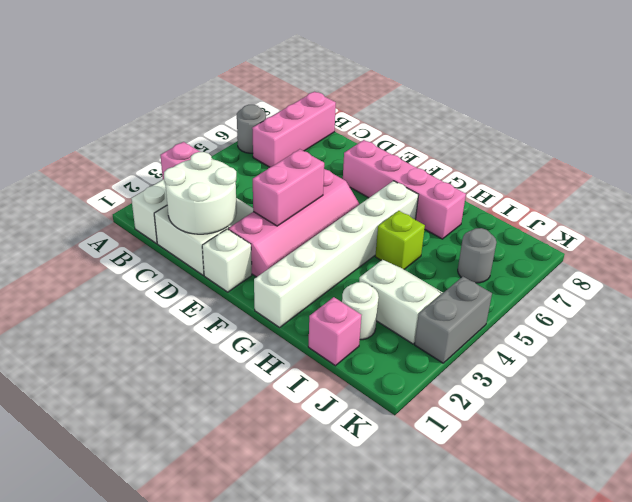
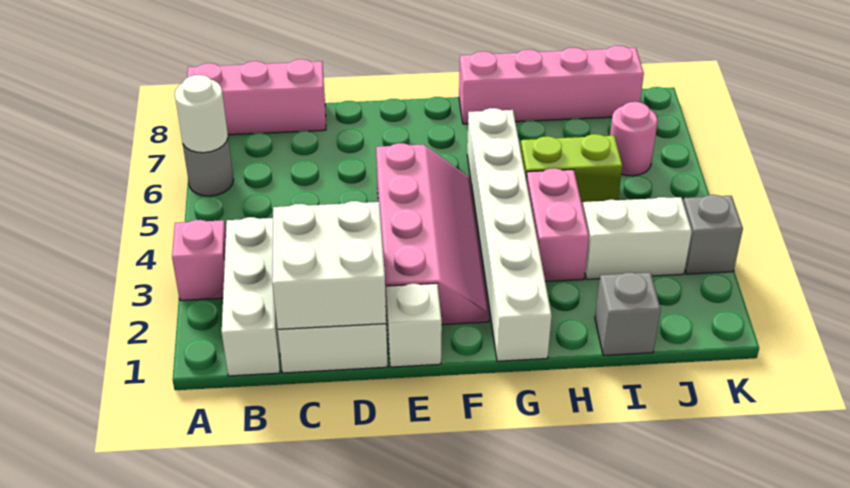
pink 1x3 brick [252,92,336,167] -> pink 1x3 brick turned to [187,59,326,135]
white 2x2 round brick [164,152,237,234] -> white 2x2 brick [272,201,386,329]
pink 1x2 brick [253,149,324,226] -> pink 1x2 brick moved to [526,168,589,282]
pink 1x4 brick [343,140,466,239] -> pink 1x4 brick moved to [459,46,644,124]
lime 1x1 brick [375,211,425,269] -> lime 1x2 brick [520,134,622,202]
pink 1x1 brick [308,297,361,366] -> grey 1x1 brick [595,272,661,355]
white 1x1 round brick [342,282,379,340] -> white 1x1 round brick moved to [175,75,228,153]
grey 1x1 round brick [458,228,497,283] -> pink 1x1 round brick [610,102,658,176]
grey 1x2 brick [415,277,492,363] -> grey 1x1 brick [683,195,743,274]

